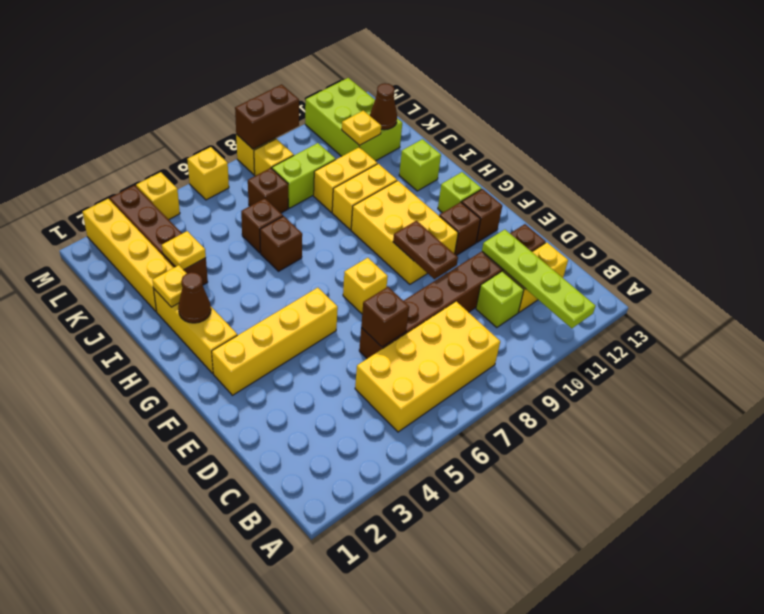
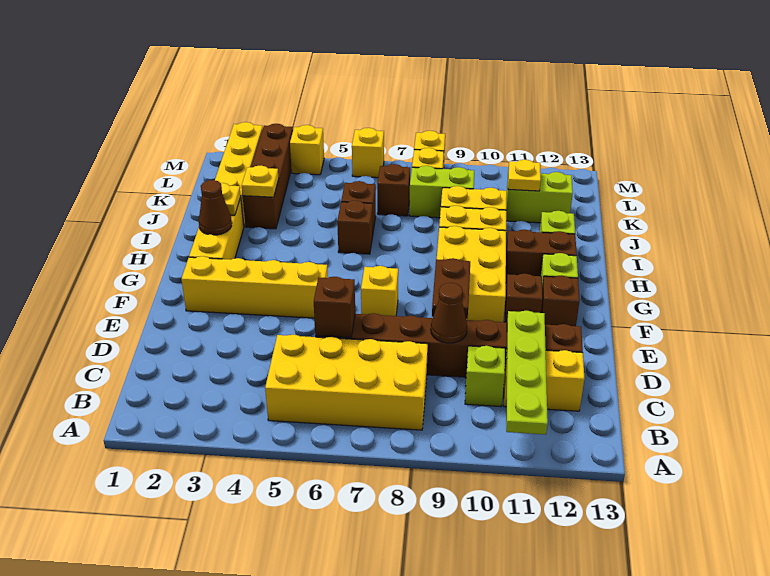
lime 2x3 brick [305,78,402,161] -> lime 1x2 brick [506,172,573,223]
brown 1x1 cone [370,83,397,130] -> brown 1x1 cone moved to [431,283,467,343]
brown 1x2 brick [235,84,299,149] -> brown 1x2 brick moved to [506,229,577,283]

